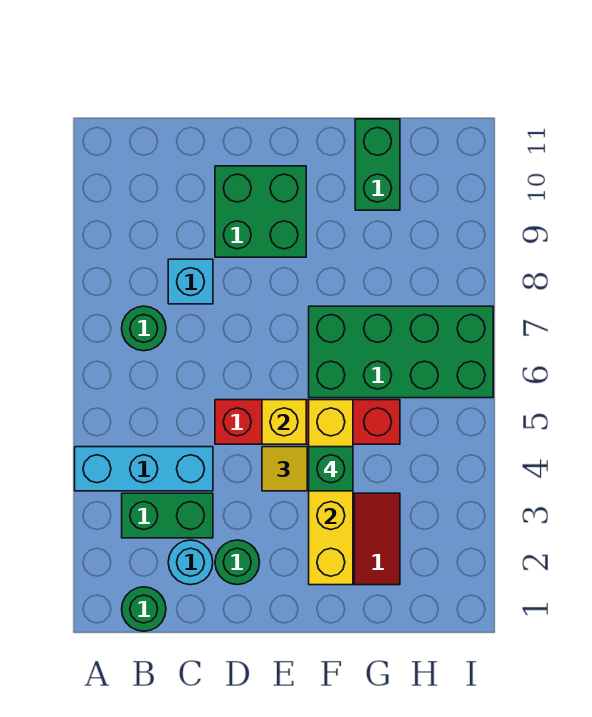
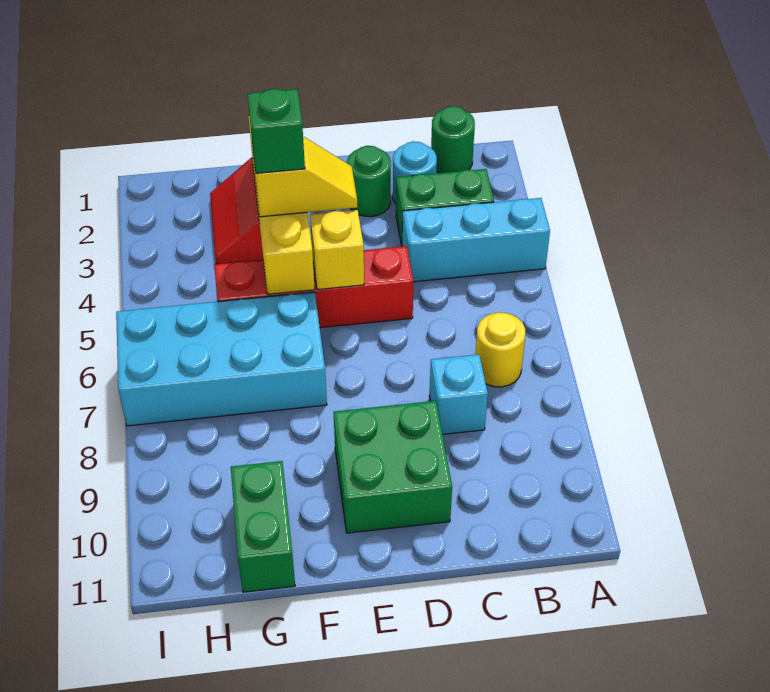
green 1x1 round brick [122,306,166,351] -> yellow 1x1 round brick [475,312,525,387]
green 2x4 brick [309,306,493,398] -> cyan 2x4 brick [116,292,327,426]

